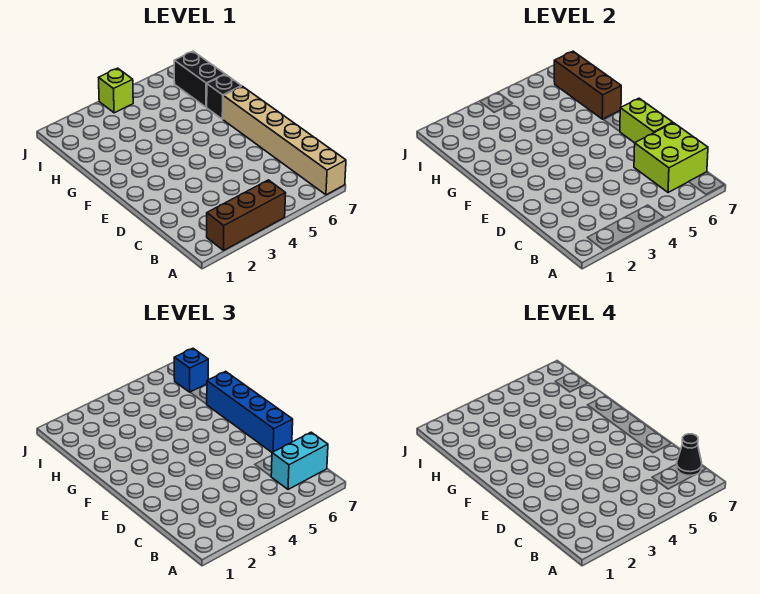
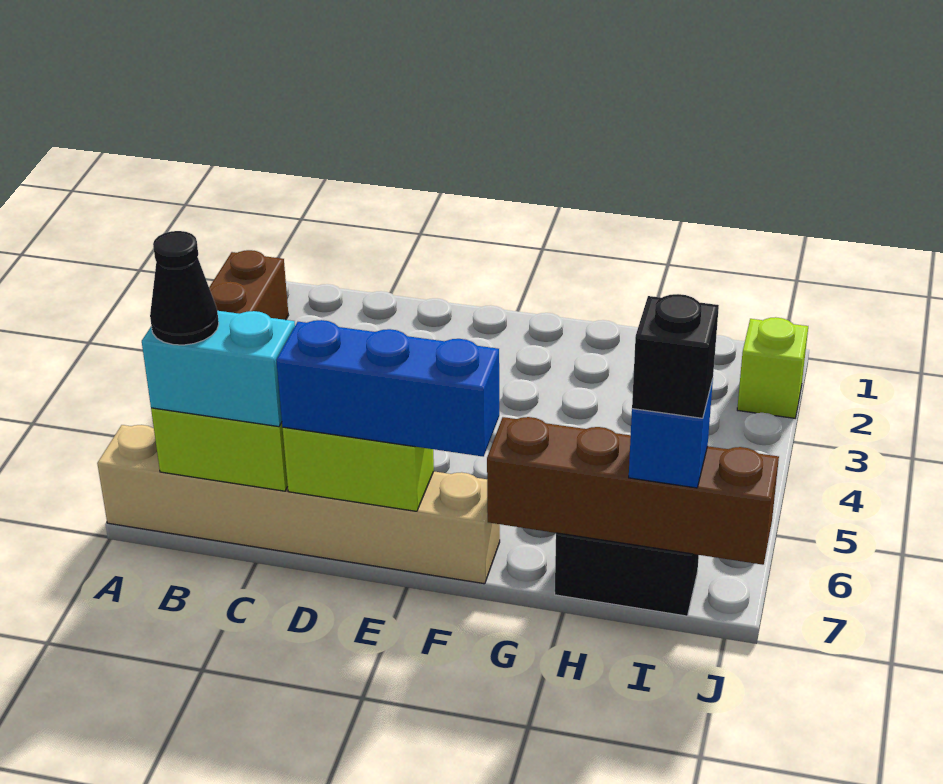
cyan 1x2 brick [271,432,328,490] -> cyan 1x2 brick turned to [142,311,295,427]
blue 1x4 brick [207,371,293,452] -> blue 1x3 brick [276,320,499,457]
black 1x1 brick [207,74,241,119] -> black 1x1 brick moved to [632,294,719,418]
brown 1x3 brick [554,51,621,119] -> brown 1x4 brick [487,417,779,565]
lime 1x1 brick [99,68,133,113] -> lime 1x1 brick moved to [737,317,808,418]

